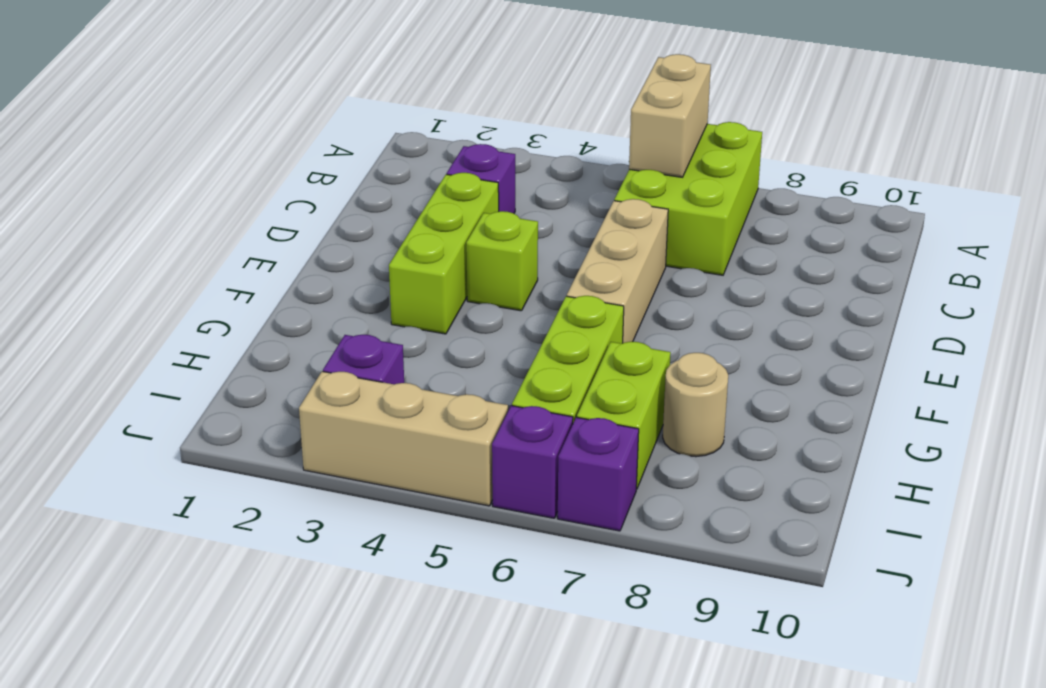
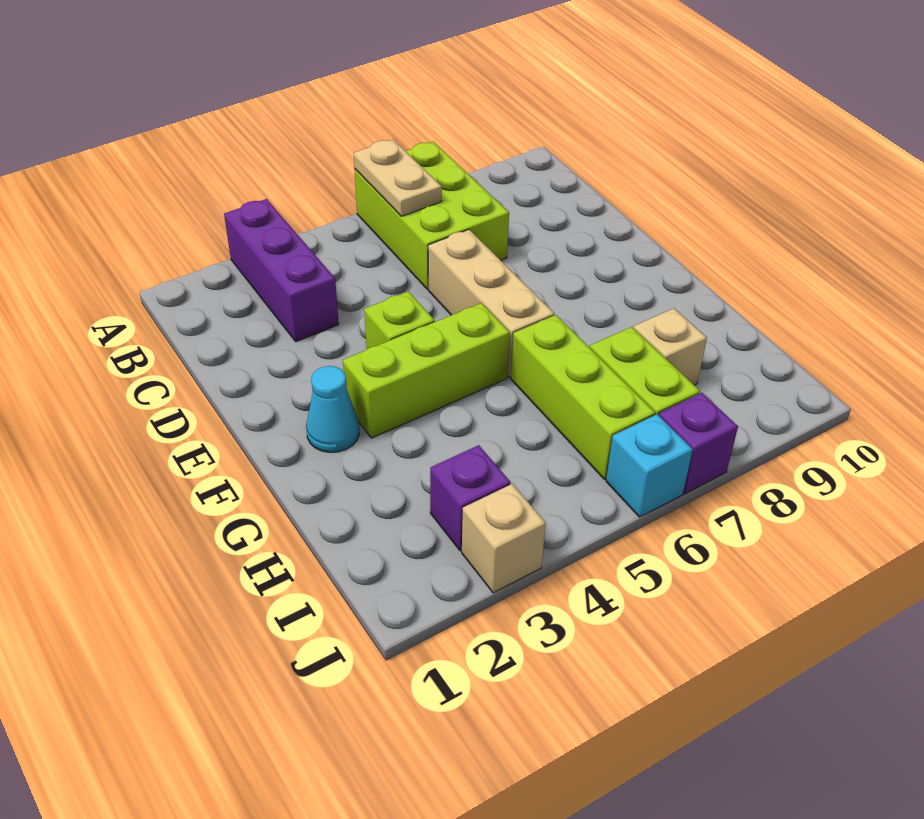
tan 1x2 brick [629,54,711,177] -> tan 1x2 plate [354,139,442,216]
purple 1x1 brick [447,144,515,213] -> purple 1x3 brick [224,199,339,342]
lime 1x3 brick [389,173,499,334] -> lime 1x3 brick turned to [343,303,510,438]
none -> cyan 1x1 cone [306,366,359,452]
tan 1x1 round brick [663,353,728,457] -> tan 1x1 brick [634,308,707,385]
tan 1x3 brick [299,371,508,506] -> tan 1x1 brick [462,484,546,593]
purple 1x1 brick [492,406,573,518] -> cyan 1x1 brick [606,414,693,517]

